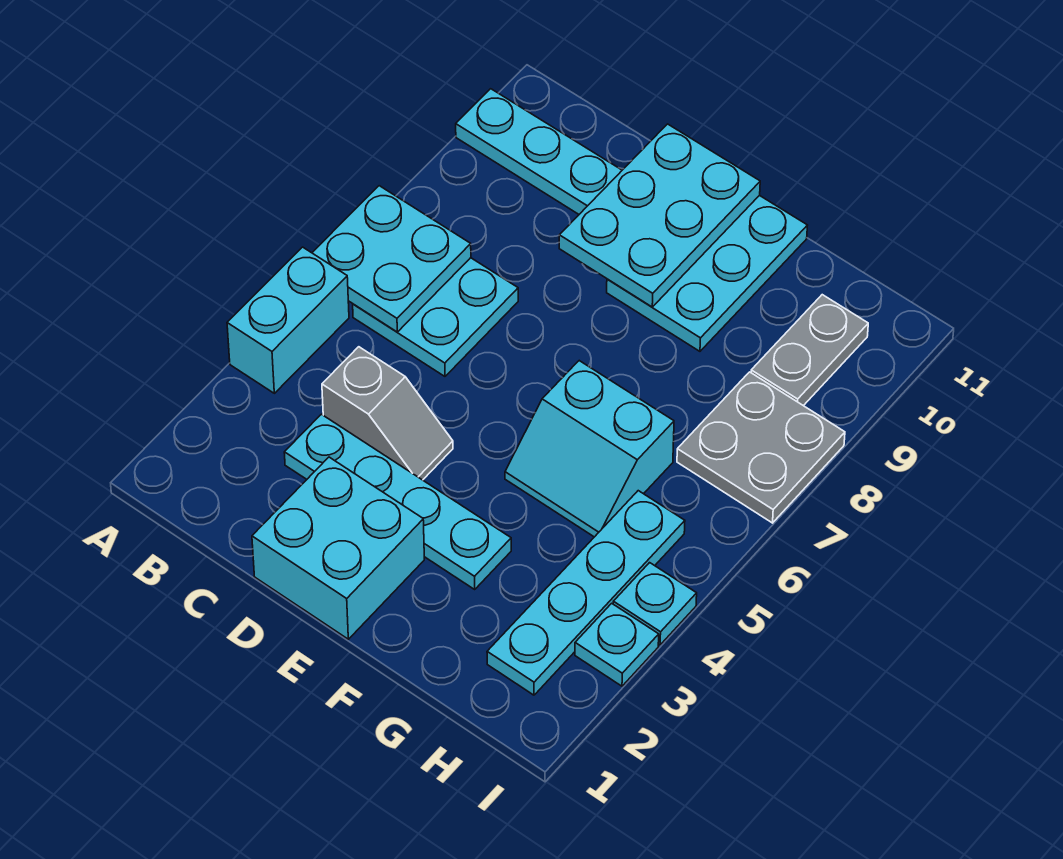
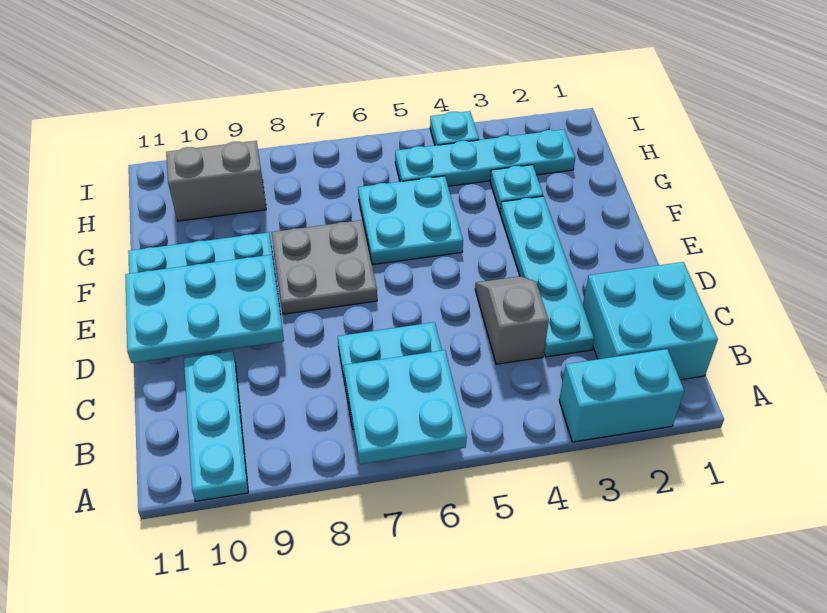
cyan 1x2 brick [227,247,349,393] -> cyan 1x2 brick moved to [559,349,684,442]
cyan 2x2 brick [252,457,424,639] -> cyan 2x2 brick moved to [583,262,718,380]
cyan 2x2 slope [505,361,674,537] -> cyan 2x2 plate [358,176,463,265]
grey 2x2 plate [677,372,845,523] -> grey 2x2 plate moved to [272,220,377,314]
grey 1x2 plate [751,295,868,406] -> grey 1x2 brick [166,141,266,221]
cyan 1x1 plate [575,603,659,686] -> cyan 1x1 plate moved to [490,165,543,212]

